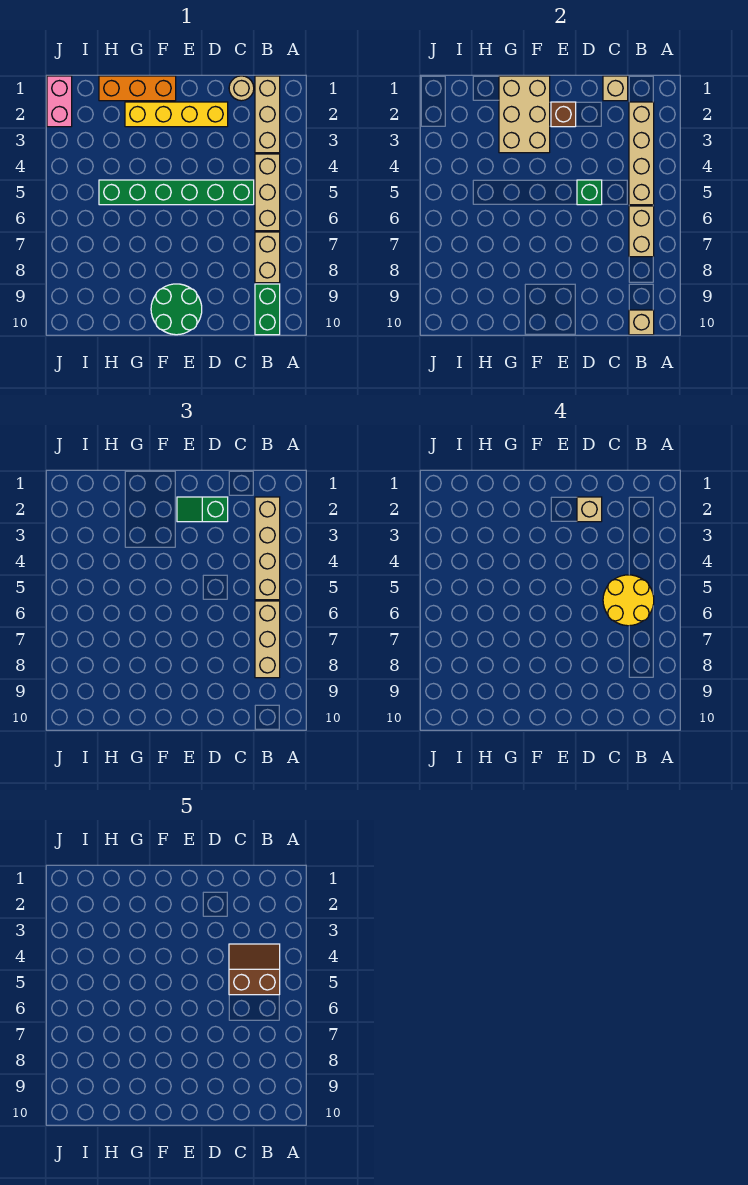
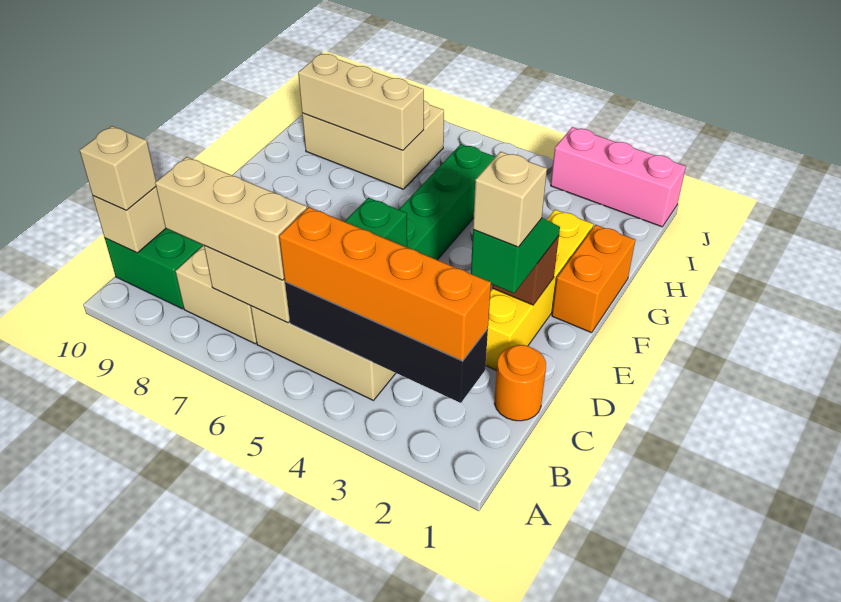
tan 1x3 brick [255,76,280,153] -> tan 1x3 brick moved to [298,54,424,151]
tan 1x4 brick [629,102,654,205] -> black 1x4 brick [285,282,488,403]
tan 1x4 brick [255,497,280,600] -> orange 1x4 brick [279,207,491,361]
brown 2x2 slope [229,944,280,995] -> none
yellow 2x2 round brick [603,575,654,626] -> none
tan 1x1 round brick [229,76,254,101] -> orange 1x1 round brick [494,345,546,421]
tan 1x1 brick [603,76,628,101] -> tan 1x1 brick moved to [80,126,156,210]
green 2x2 round brick [151,284,202,335] -> none
orange 1x3 brick [99,76,176,101] -> orange 1x2 brick [552,225,635,333]
tan 2x3 brick [499,76,550,153] -> tan 2x3 brick moved to [302,101,444,189]
pink 1x2 brick [47,76,72,127] -> pink 1x3 brick [551,127,686,227]

